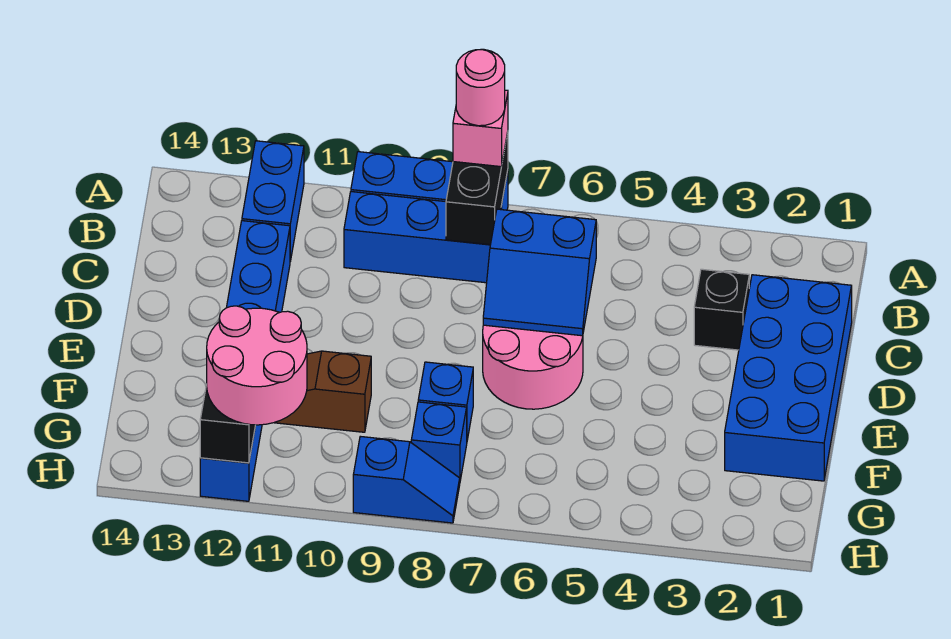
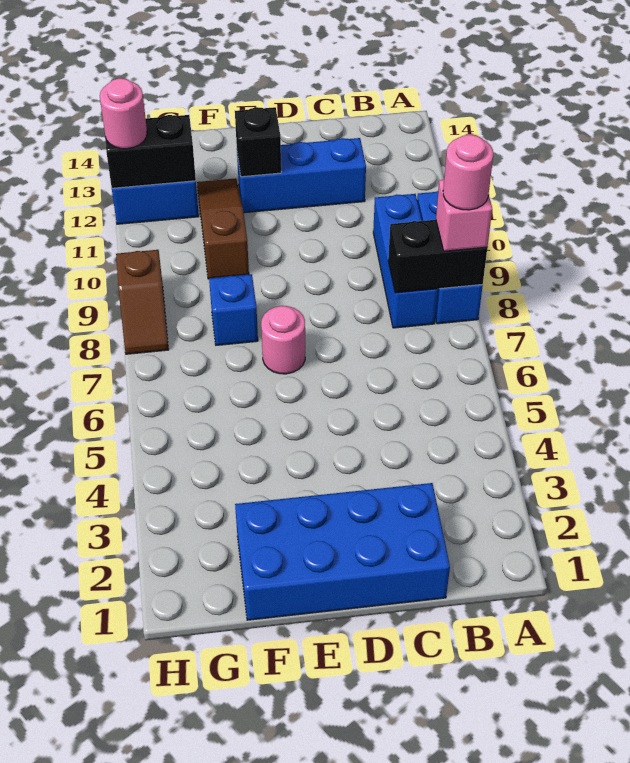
blue 1x2 brick [242,141,304,261] -> none
black 1x1 brick [694,269,749,350] -> black 1x1 brick moved to [235,107,281,177]
blue 2x2 slope [483,209,596,336] -> none
pink 2x2 round brick [483,325,583,409] -> pink 1x1 round brick [261,306,305,374]
blue 1x1 brick [411,402,467,480] -> none
pink 2x2 round brick [207,306,307,425] -> pink 1x1 round brick [100,78,147,149]
blue 1x2 slope [353,436,460,523] -> brown 1x2 slope [116,250,169,354]

